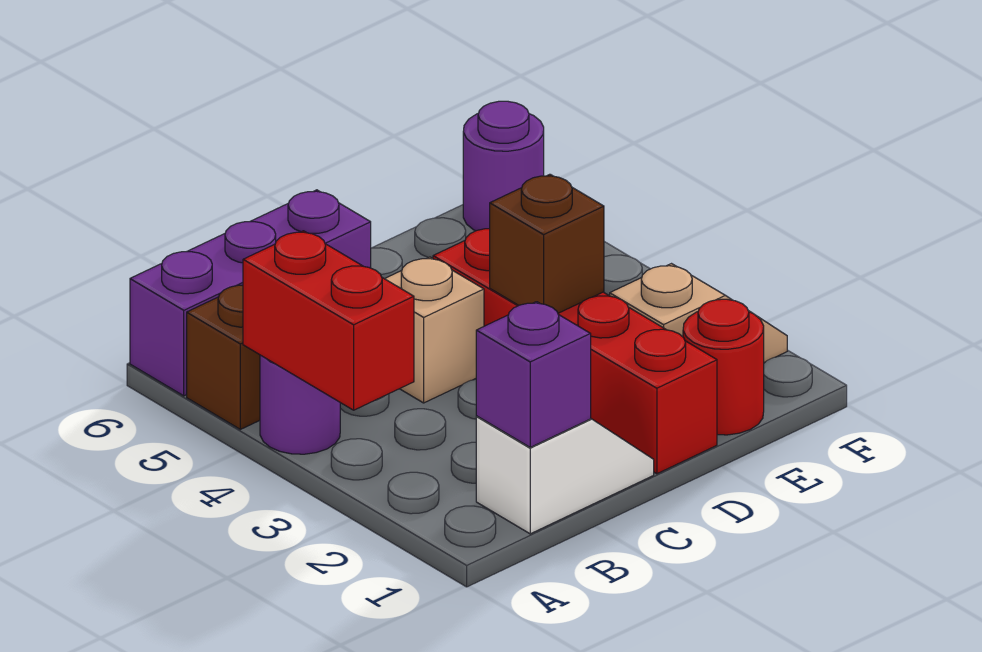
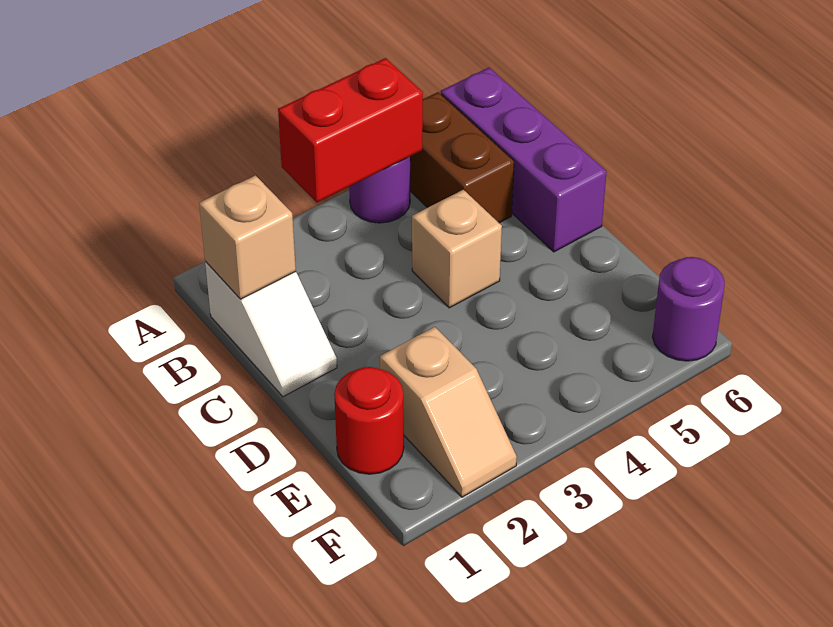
purple 1x1 brick [476,302,591,447] -> tan 1x1 brick [199,175,296,299]
red 1x4 brick [433,229,717,474] -> none
brown 1x1 brick [490,174,604,313] -> none

